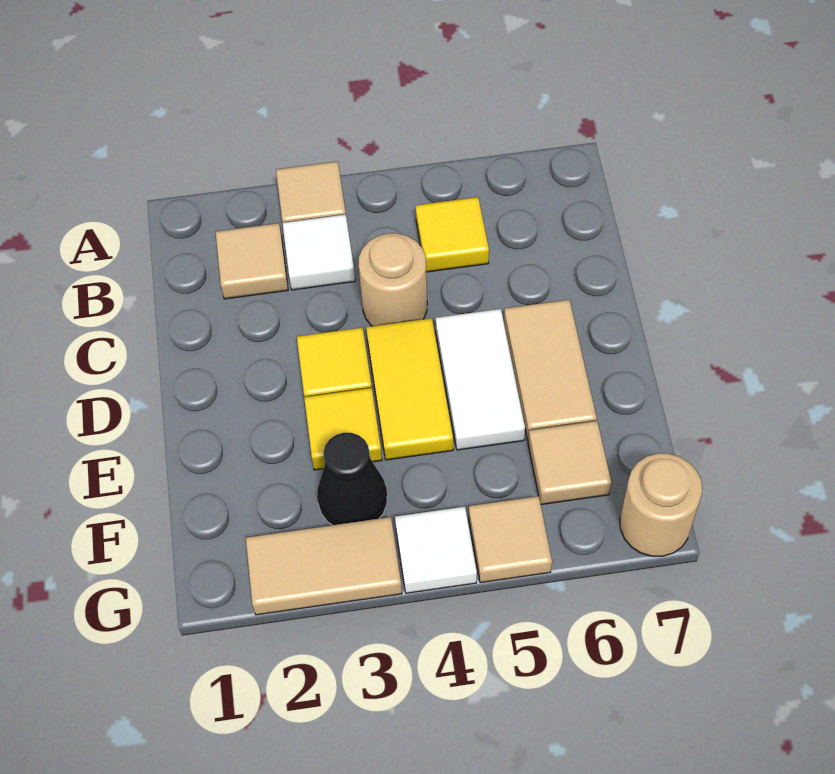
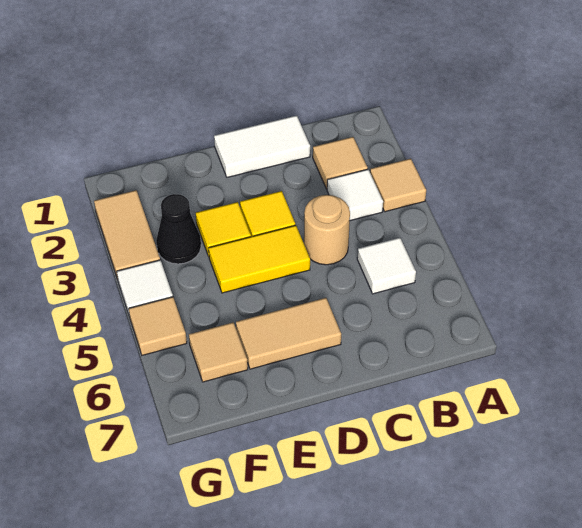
yellow 1x1 tile [416,197,489,272] -> white 1x1 tile [357,238,416,294]
white 1x2 tile [435,309,525,450] -> white 1x2 tile moved to [214,116,310,177]
tan 1x1 round brick [620,453,702,556] -> none

